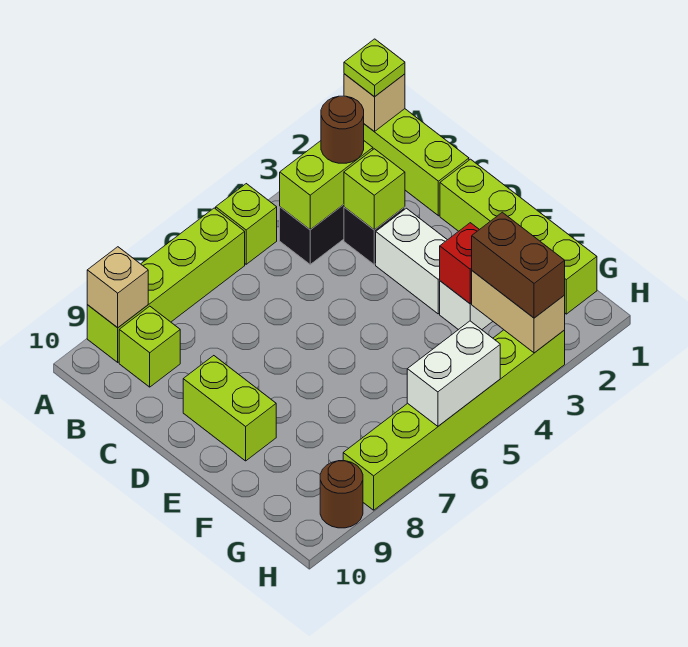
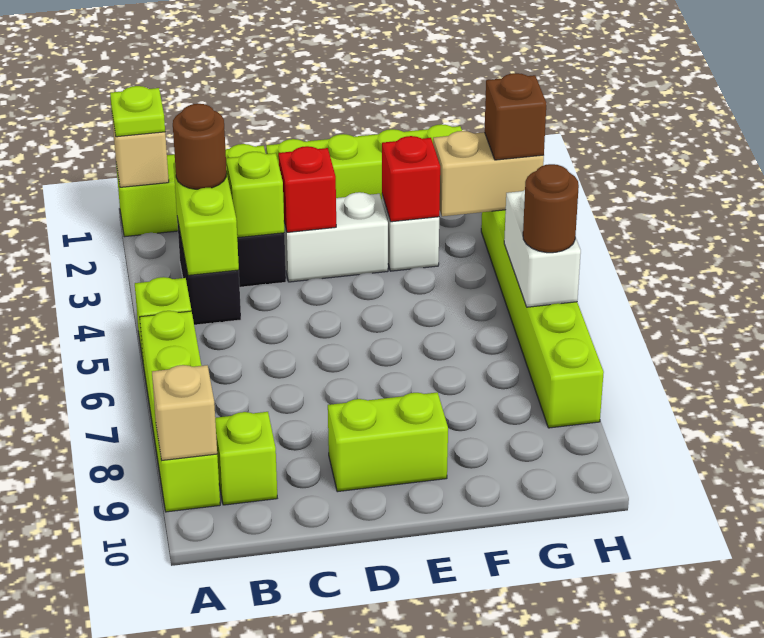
none -> red 1x1 brick [278,146,336,232]
brown 1x2 brick [472,212,565,318] -> brown 1x1 brick [485,73,546,160]
brown 1x1 round brick [320,461,363,528] -> brown 1x1 round brick moved to [523,164,579,253]

